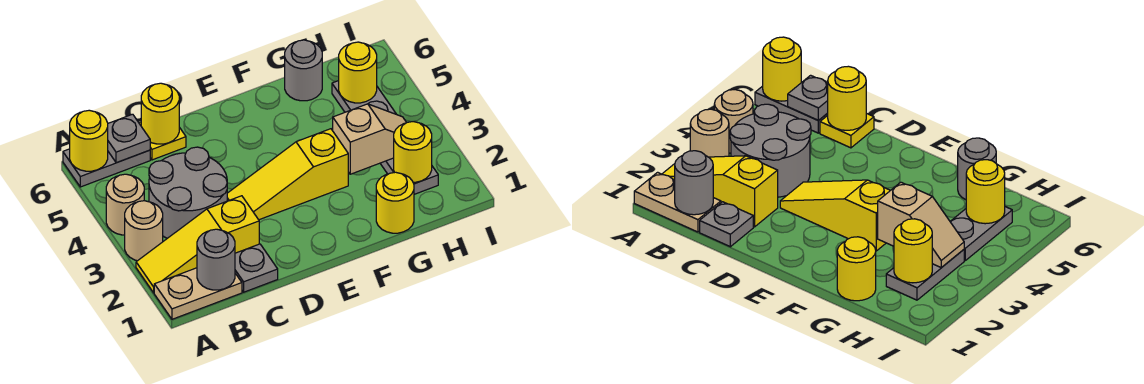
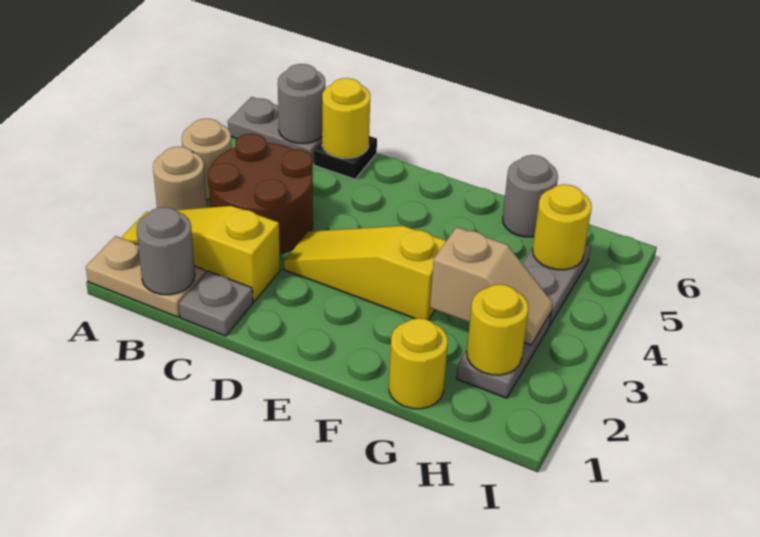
yellow 1x1 round brick [70,110,108,171] -> none
grey 2x2 round brick [149,147,227,238] -> brown 2x2 round brick [207,134,313,254]
grey 1x1 plate [108,114,150,163] -> grey 1x1 round brick [278,64,325,143]
yellow 1x1 plate [139,122,186,160] -> black 1x1 plate [313,136,377,179]

